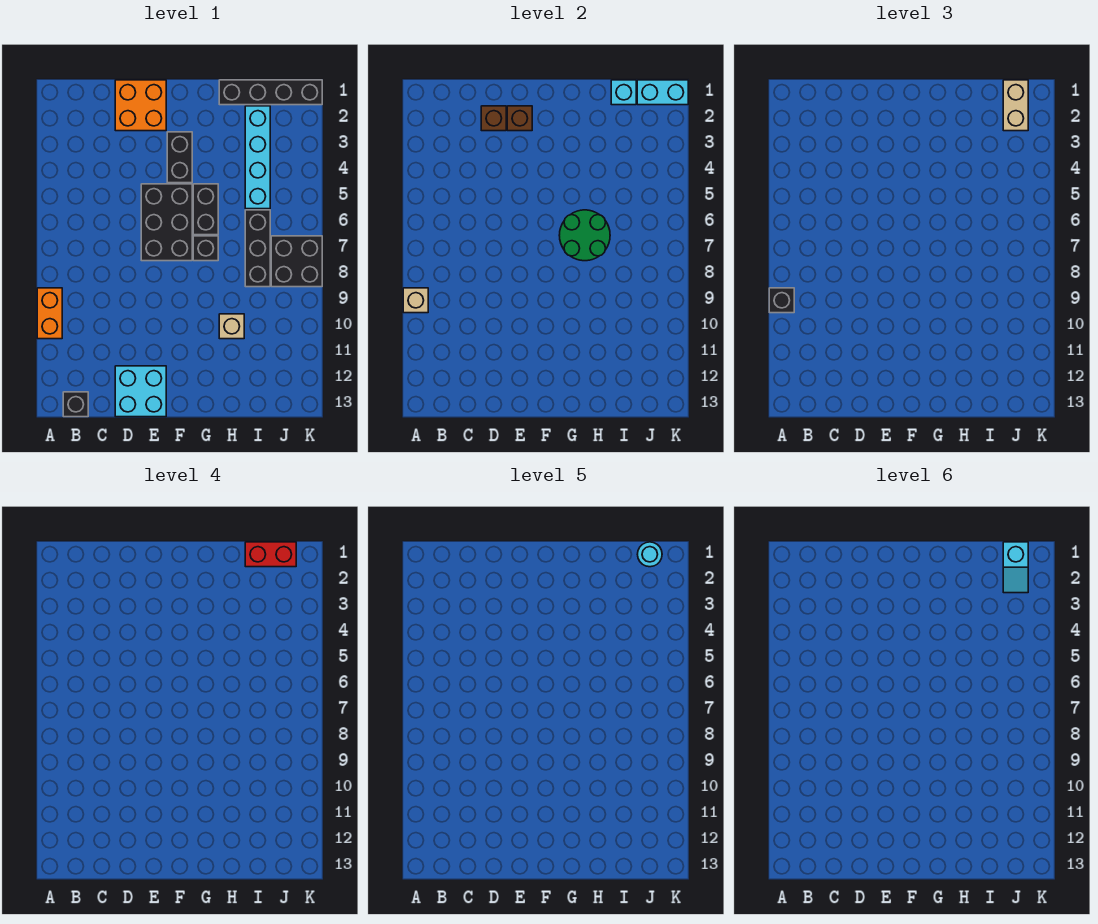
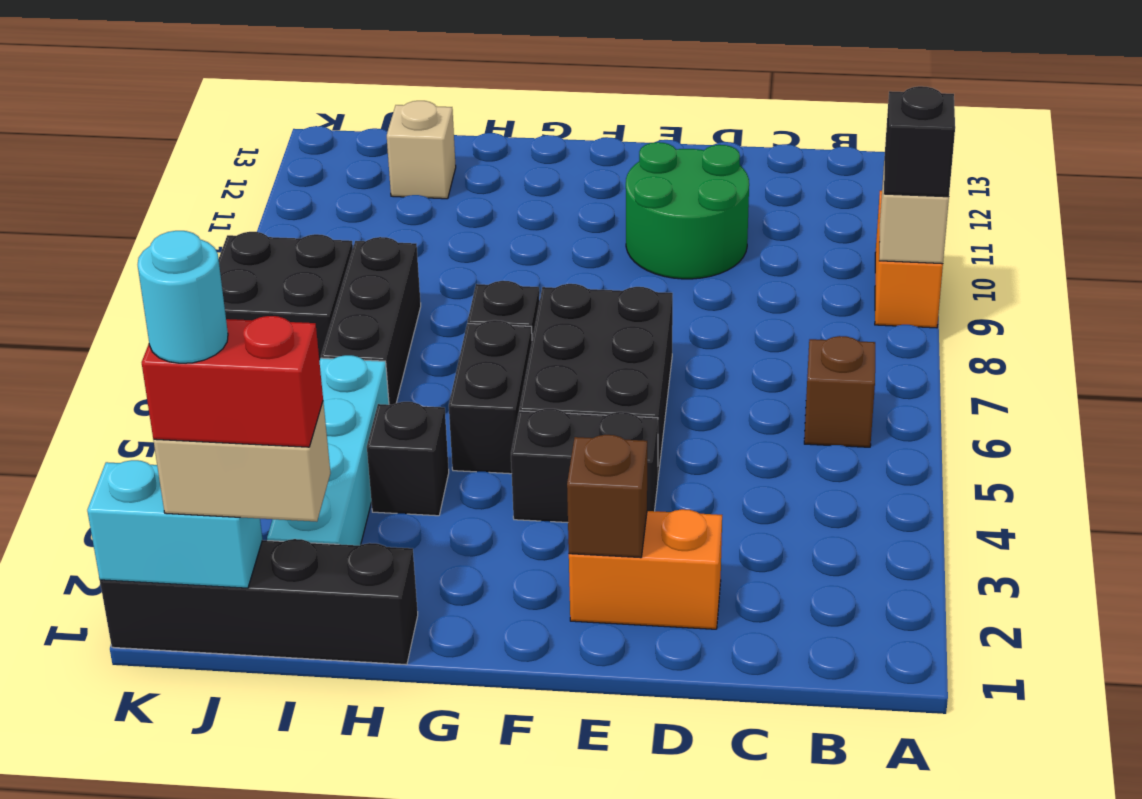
black 1x1 brick [63,392,88,417] -> black 1x1 brick moved to [367,402,449,516]
orange 2x2 brick [115,80,166,131] -> orange 1x2 brick [569,509,722,629]
brown 1x1 brick [481,106,506,131] -> brown 1x1 brick moved to [804,336,875,447]
cyan 2x2 brick [115,366,166,417] -> none
black 1x2 brick [167,132,192,183] -> black 1x2 brick turned to [511,409,658,523]
green 2x2 round brick [559,210,610,261] -> green 2x2 round brick moved to [626,142,749,279]
tan 1x1 brick [219,314,244,339] -> tan 1x1 brick moved to [387,101,456,199]
cyan 1x1 brick [611,80,636,105] -> none
tan 1x2 brick [1003,80,1028,131] -> tan 1x2 brick turned to [153,402,330,522]
cyan 1x2 slope [1003,542,1028,593] -> none

